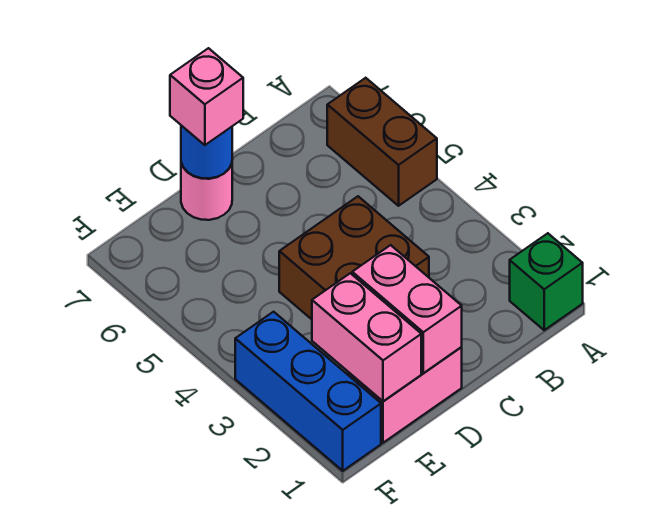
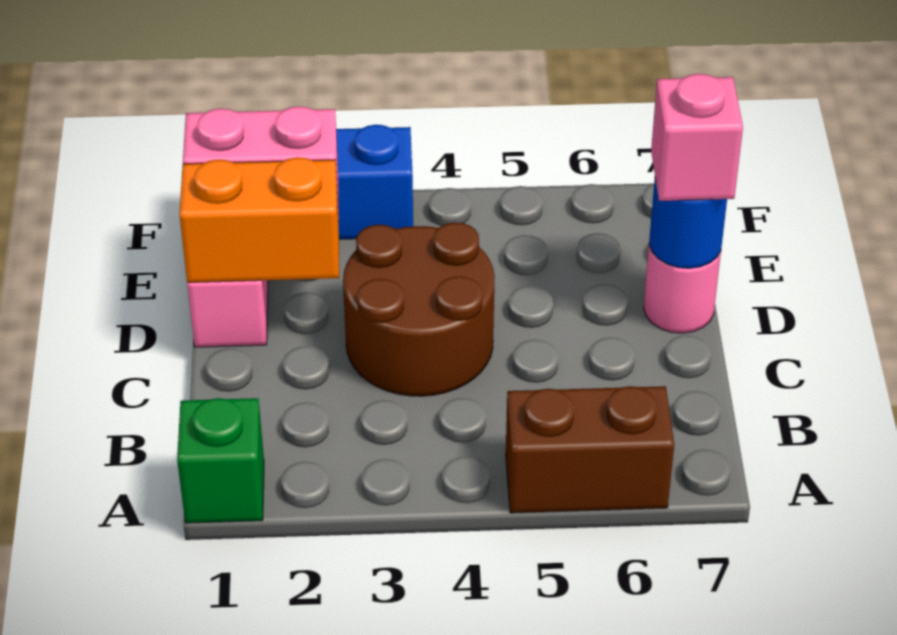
brown 2x2 brick [279,196,429,319] -> brown 2x2 round brick [343,223,495,396]
pink 1x2 brick [352,245,462,373] -> orange 1x2 brick [179,157,339,282]

